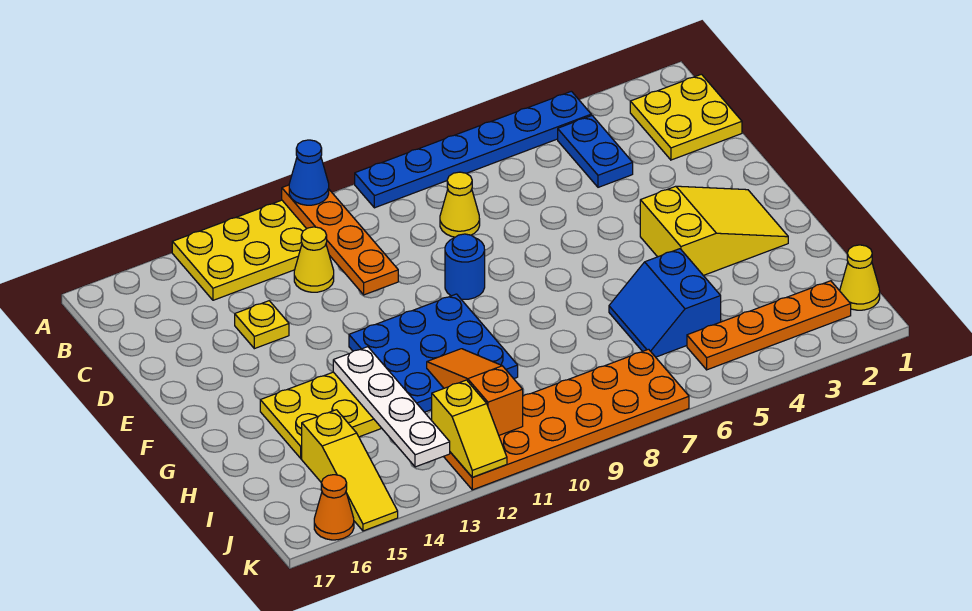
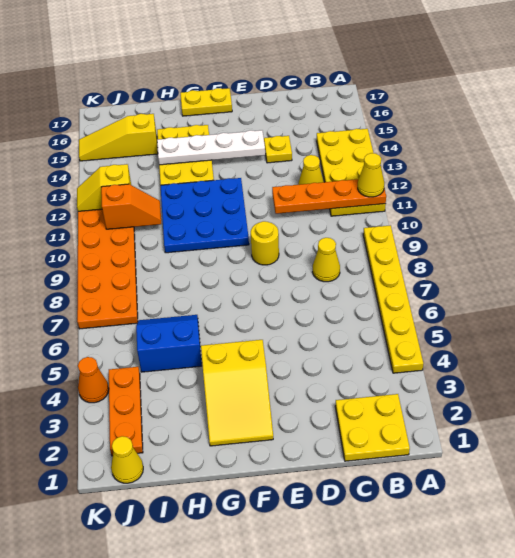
blue 1x6 plate [355,91,591,208] -> yellow 1x6 plate [363,225,423,373]
blue 1x1 cone [289,140,329,205] -> yellow 1x1 cone [358,153,384,197]
blue 1x2 plate [558,116,633,187] -> none
blue 1x1 round brick [445,234,485,299] -> yellow 1x1 round brick [251,221,279,265]
none -> yellow 1x2 plate [180,88,232,116]
white 1x4 plate [333,347,450,467] -> white 1x4 plate moved to [157,130,265,165]
orange 1x3 slope [427,349,523,435] -> orange 1x2 slope [101,184,161,229]
orange 1x4 plate [687,281,851,370] -> orange 1x3 plate [109,367,143,456]
orange 1x1 cone [314,475,354,540] -> orange 1x1 cone moved to [78,357,109,403]

